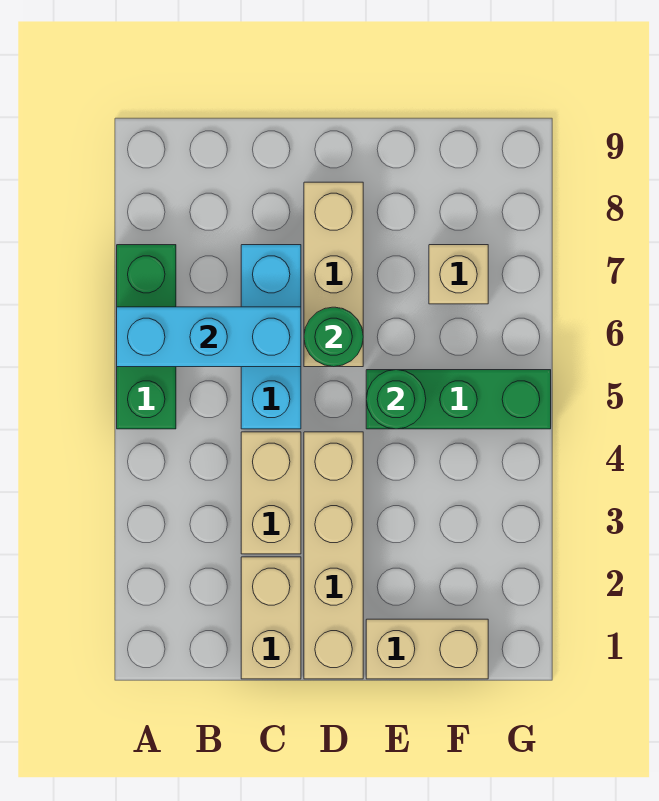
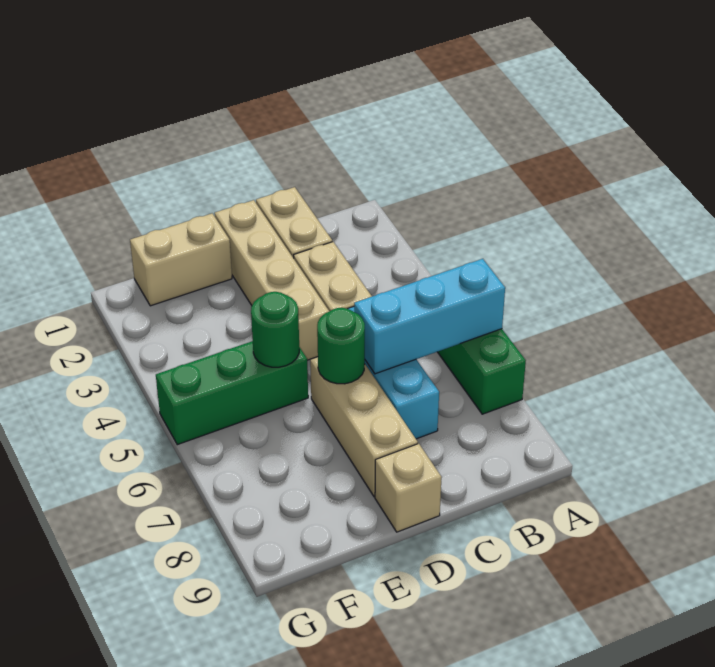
tan 1x1 brick [429,245,488,304] -> tan 1x1 brick moved to [375,444,442,532]

